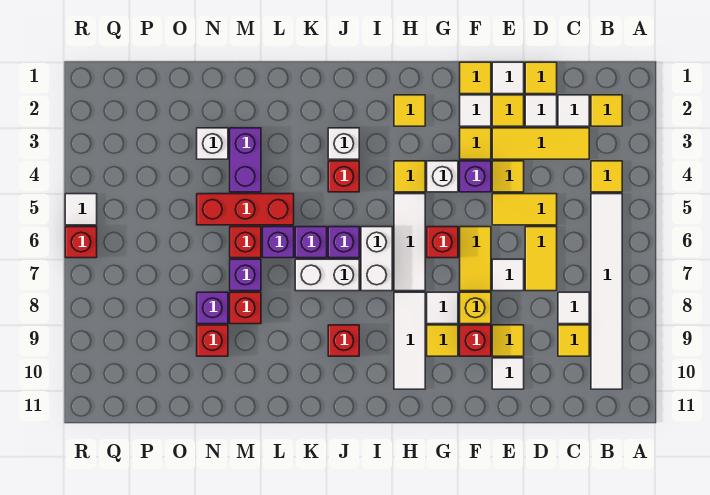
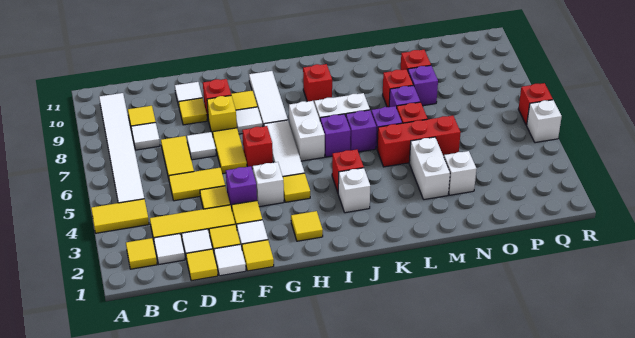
yellow 1x1 tile [591,161,622,192] -> yellow 1x2 tile [91,199,149,233]
purple 1x2 brick [230,128,261,192] -> white 1x2 brick [409,137,450,200]
white 1x1 tile [65,194,97,225] -> white 1x1 brick [527,100,562,143]

